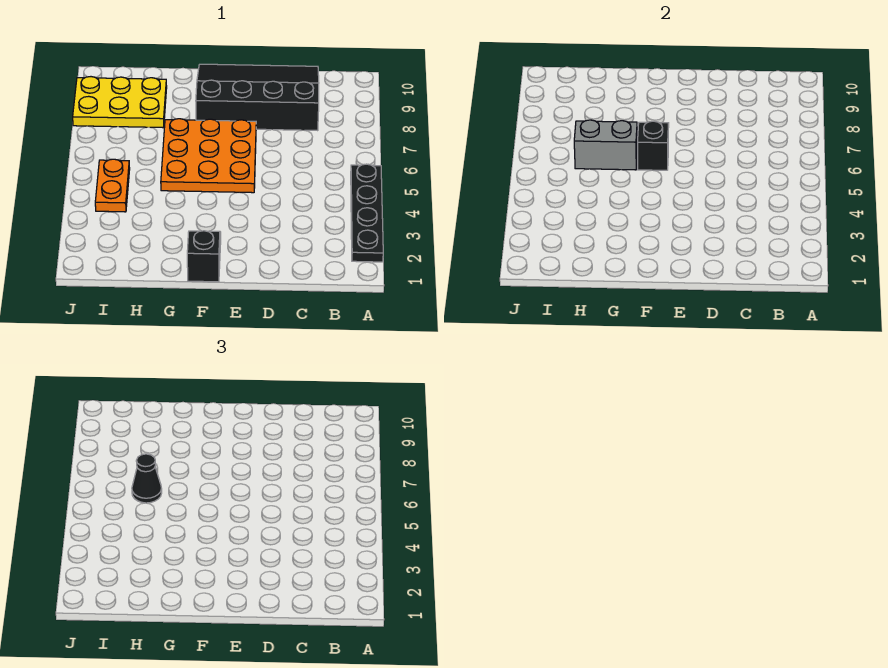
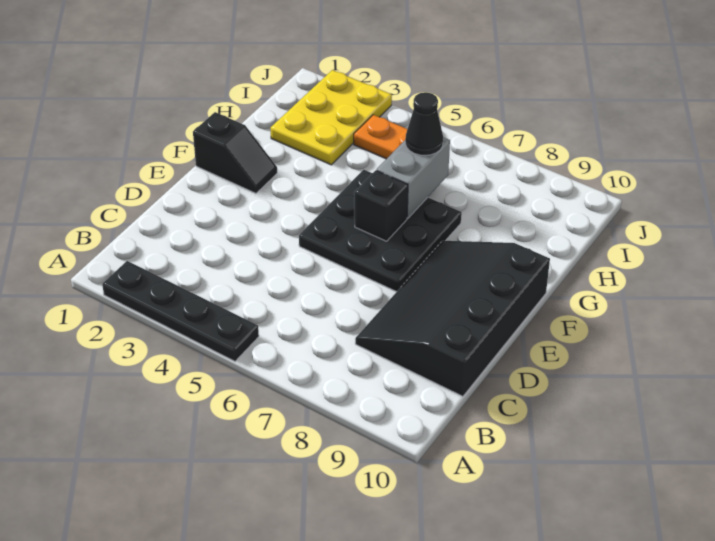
black 3x4 slope [196,64,319,131] -> black 3x4 slope turned to [355,241,550,396]
orange 3x3 plate [161,119,256,193] -> black 3x3 plate [299,170,462,292]
yellow 2x3 plate [73,77,167,128] -> yellow 2x3 plate moved to [270,70,392,165]

